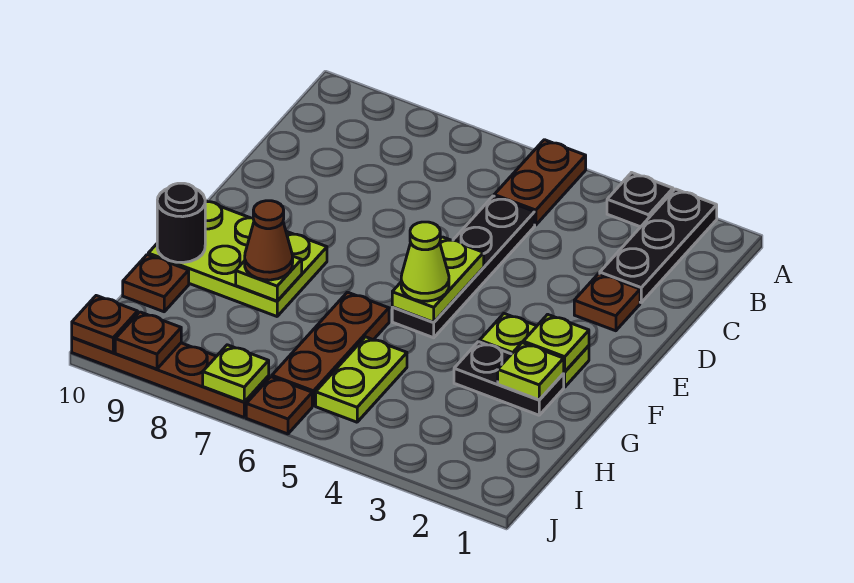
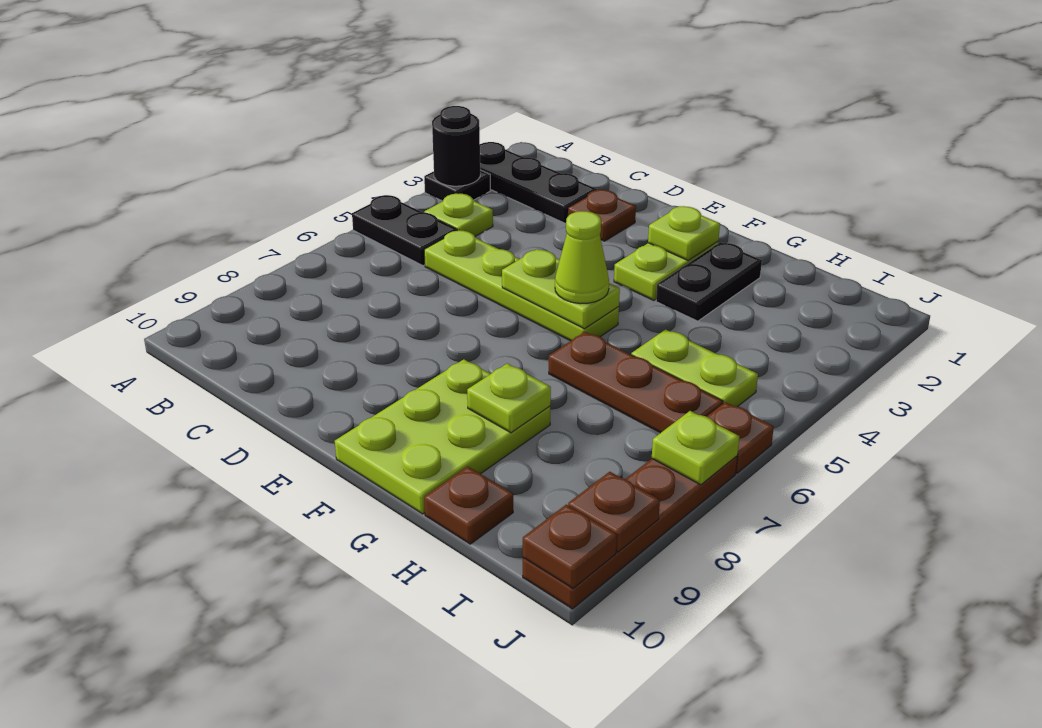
brown 1x2 plate [494,140,586,225] -> black 1x2 plate [352,195,457,266]
black 1x4 plate [392,196,535,338] -> lime 1x4 plate [424,230,619,341]
lime 1x1 plate [498,343,564,400] -> lime 1x1 plate moved to [424,193,493,236]
brown 1x1 cone [245,201,293,280] -> none
black 1x1 round brick [157,183,205,263] -> black 1x1 round brick moved to [432,106,480,186]

